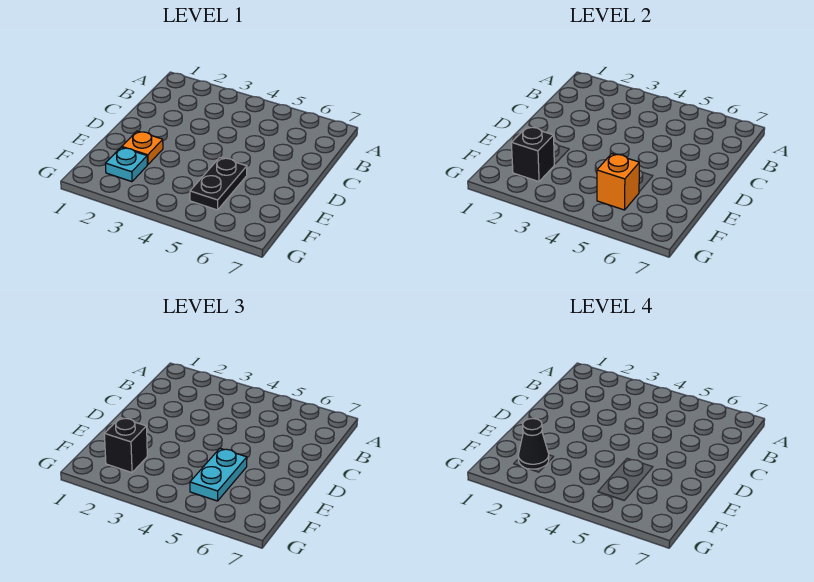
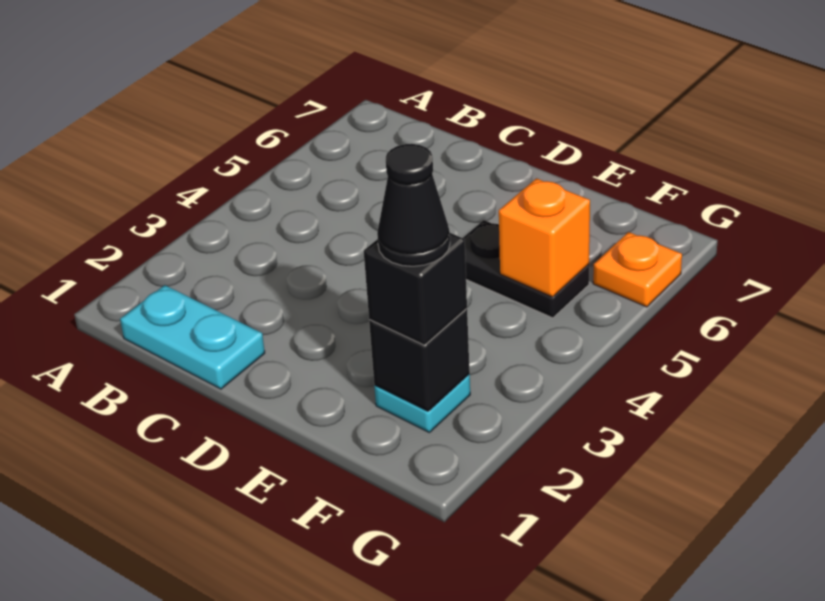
orange 1x1 plate [122,131,163,165] -> orange 1x1 plate moved to [593,232,682,307]
cyan 1x2 plate [190,448,247,501] -> cyan 1x2 plate moved to [120,285,265,389]

